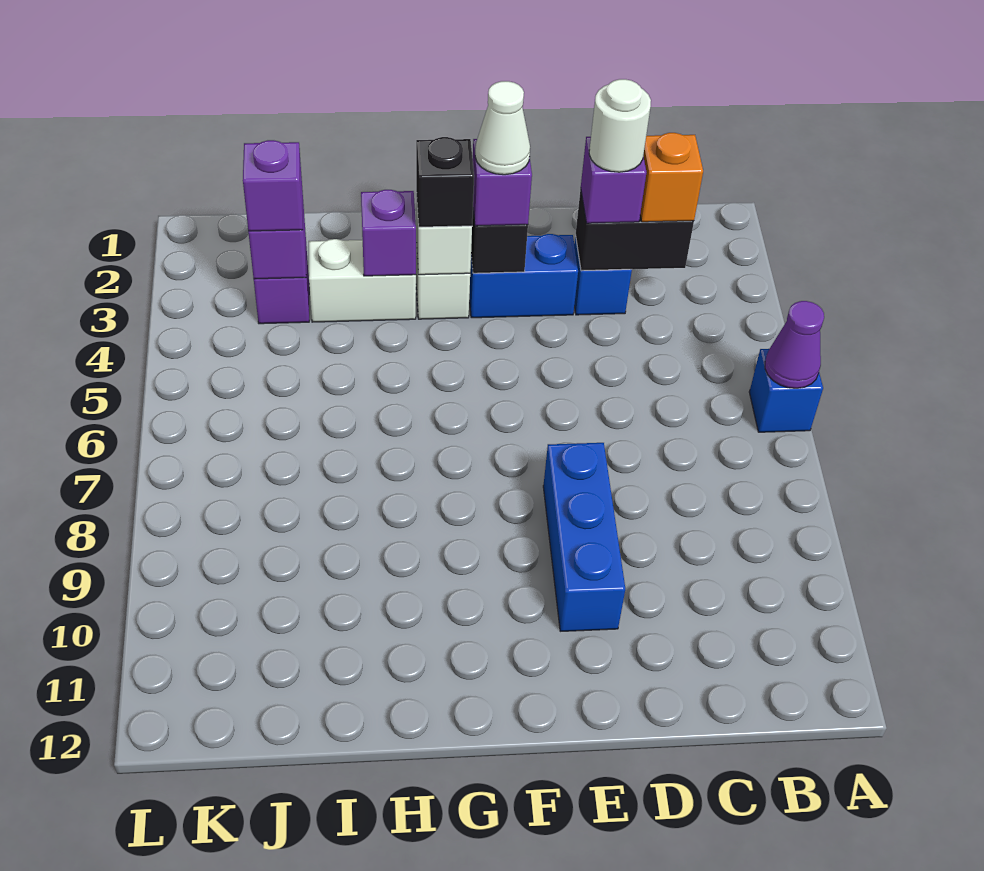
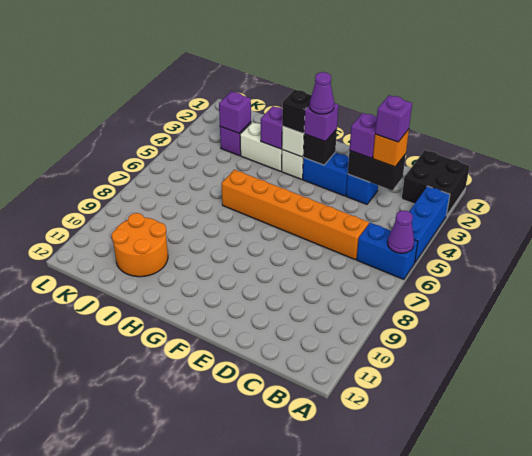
none -> black 2x2 brick [402,150,470,216]
blue 1x1 brick [749,349,823,432] -> blue 1x2 brick [357,223,418,280]
none -> orange 1x6 brick [221,170,369,259]
white 1x1 round brick [589,79,651,172] -> none
blue 1x3 brick [543,443,625,631] -> blue 1x3 brick moved to [409,186,450,262]
white 1x1 cone [475,81,530,175] -> purple 1x1 cone [310,72,334,114]
none -> orange 2x2 round brick [112,213,168,277]
purple 1x1 brick [243,140,303,231] -> purple 1x1 brick moved to [375,95,412,142]

